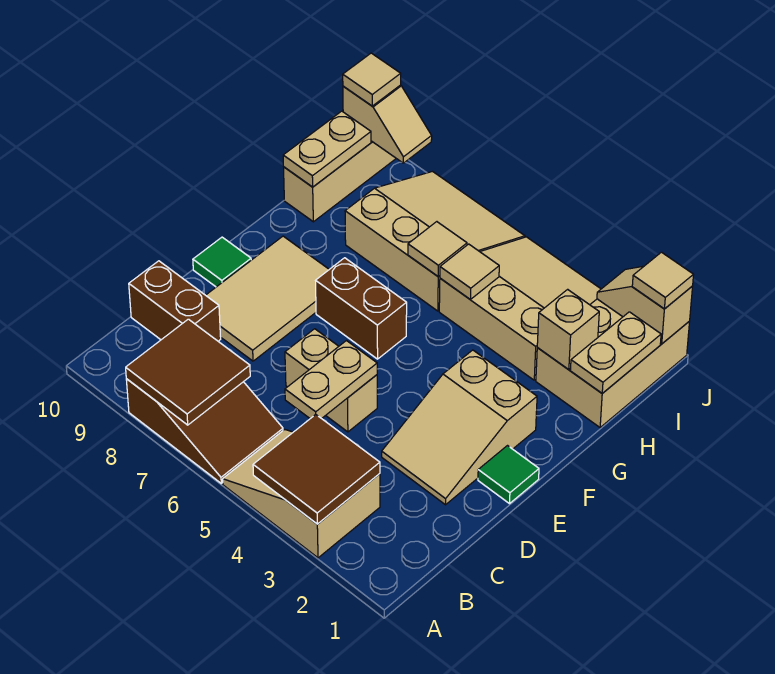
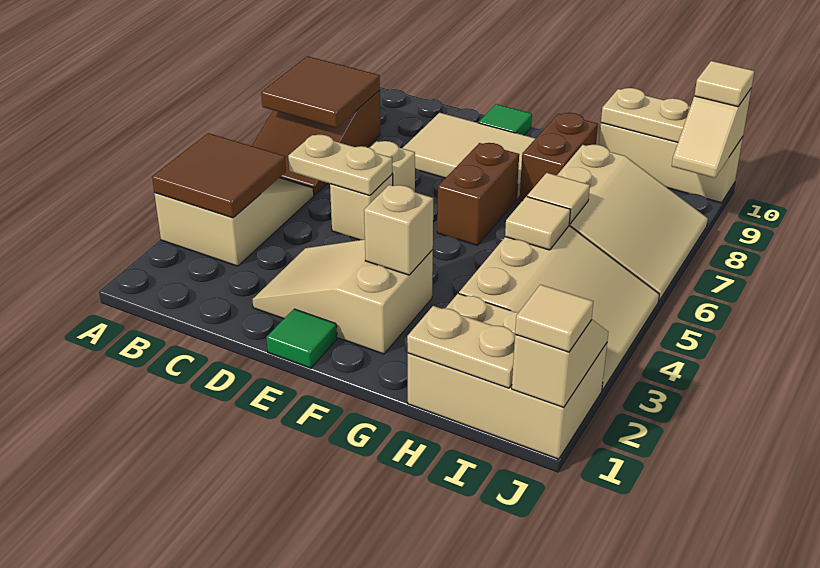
brown 1x2 brick [129,261,221,341] -> brown 1x2 brick moved to [520,113,598,201]
tan 1x1 brick [537,289,599,370] -> tan 1x1 brick moved to [364,185,433,275]

